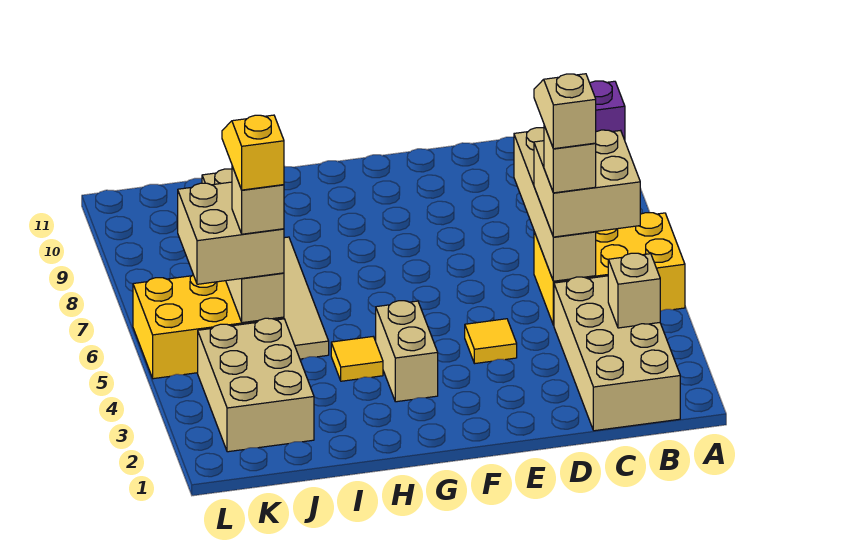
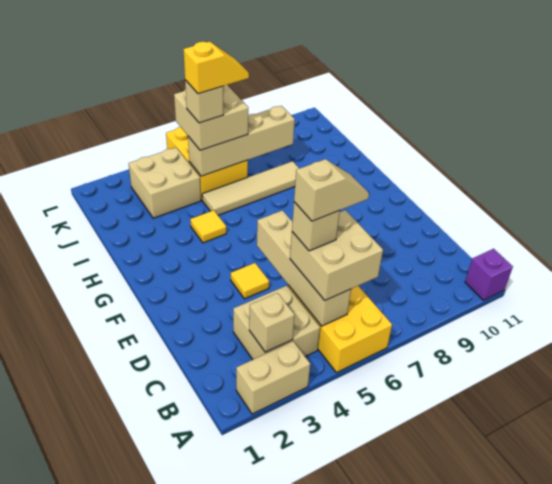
tan 2x4 brick [554,276,680,431] -> tan 2x2 brick [233,286,320,359]
tan 1x4 brick [514,128,596,281] -> tan 1x4 brick turned to [257,210,351,326]
tan 1x2 brick [376,301,438,402] -> tan 1x2 brick moved to [236,341,310,414]
tan 2x3 brick [198,318,314,452] -> tan 2x2 brick [129,148,201,218]

